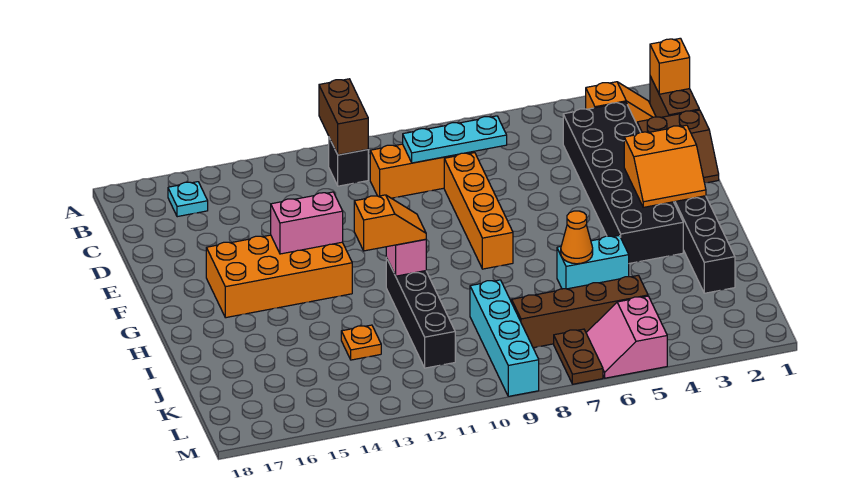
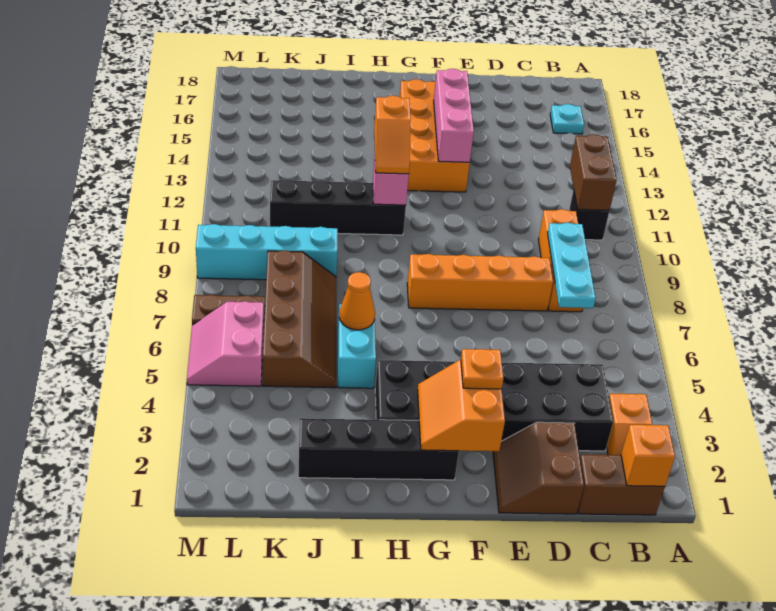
brown 1x2 brick [319,79,368,155] -> brown 1x2 brick turned to [570,134,617,210]
pink 1x2 brick [271,192,343,254] -> pink 1x3 brick [434,69,474,162]
orange 1x1 plate [341,325,381,360] -> orange 1x1 plate moved to [461,349,503,389]
pink 2x2 slope [586,296,667,378] -> pink 2x2 slope turned to [187,301,264,386]

